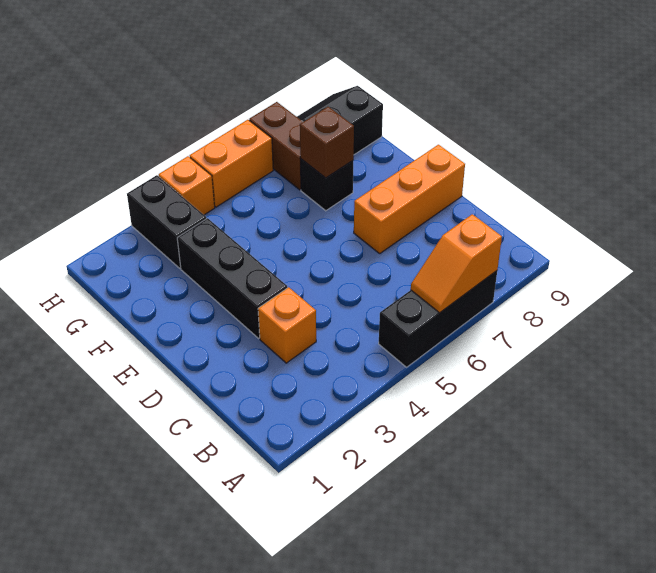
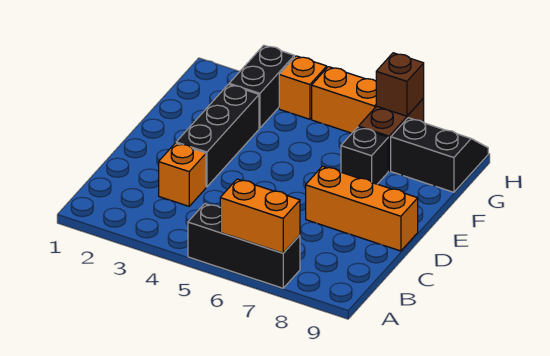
orange 1x2 slope [411,214,502,313] -> orange 1x2 brick [220,179,300,253]
brown 1x1 brick [300,107,354,178] -> brown 1x1 brick moved to [376,53,424,116]

